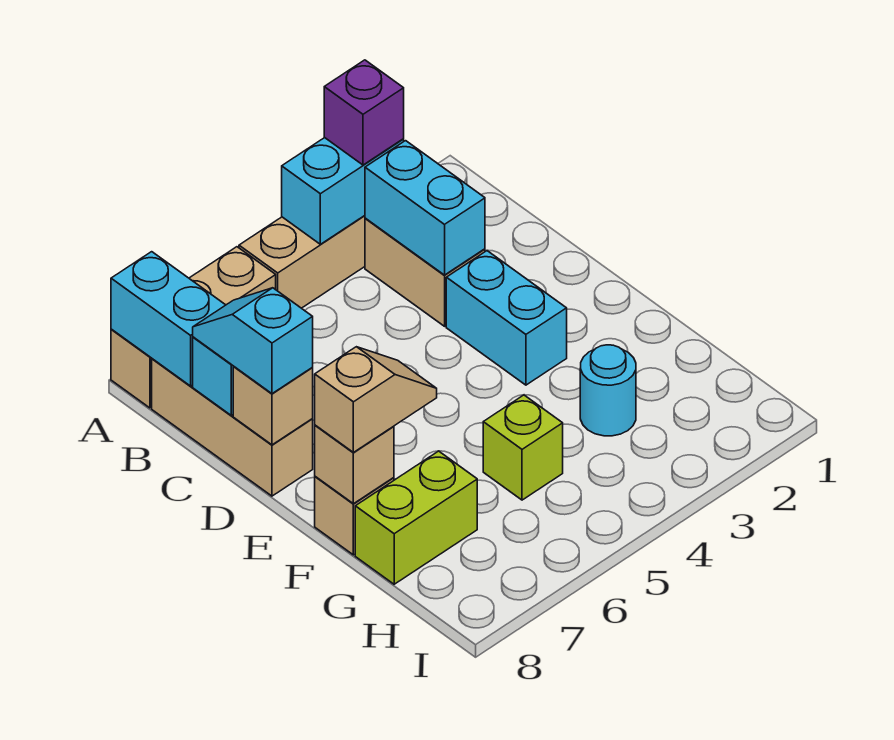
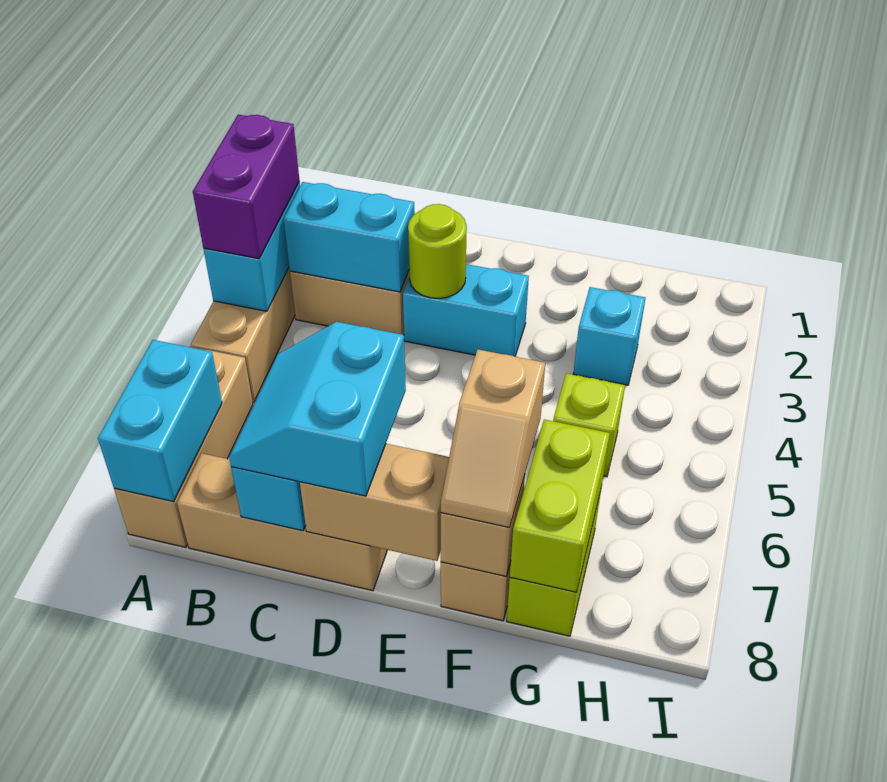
purple 1x1 brick [324,60,404,165] -> purple 1x2 brick [193,115,300,259]
cyan 1x2 brick [111,252,225,386] -> cyan 1x2 brick turned to [98,340,222,502]
cyan 1x2 slope [193,288,313,394] -> cyan 2x2 slope [229,322,406,496]
none -> lime 1x1 round brick [408,204,467,299]
tan 1x1 brick [233,367,313,445] -> tan 1x2 brick [300,444,449,561]
tan 1x2 slope [315,347,437,452] -> tan 1x2 slope turned to [441,349,545,528]
cyan 1x1 round brick [580,345,636,436] -> cyan 1x1 brick [573,287,645,385]
none -> lime 1x2 brick [510,420,610,592]

